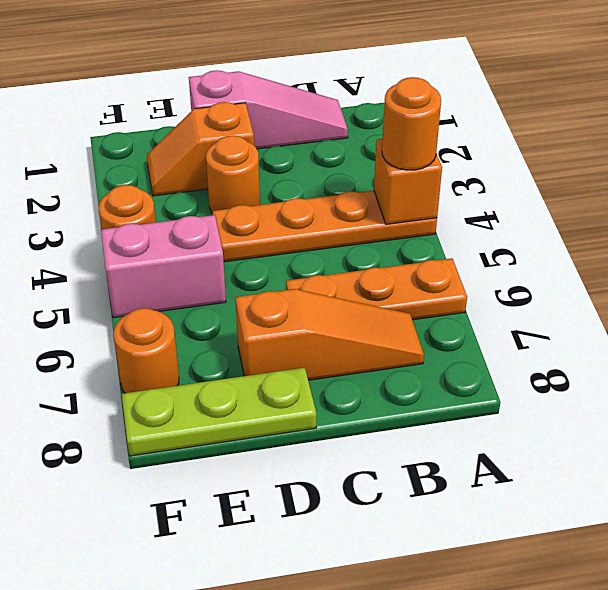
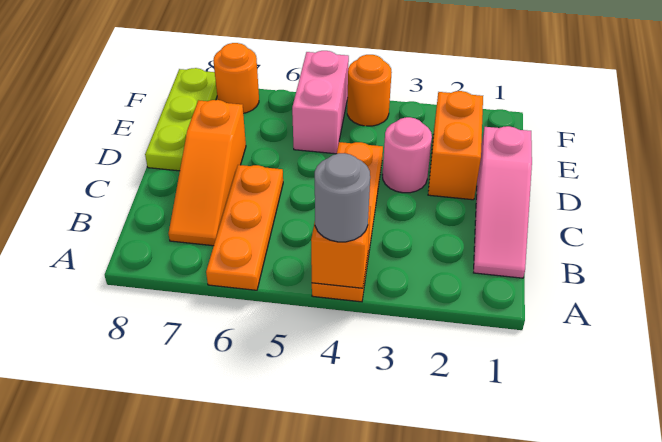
orange 1x1 round brick [382,77,441,170] -> grey 1x1 round brick [315,153,370,242]
orange 1x2 slope [147,102,254,196] -> orange 1x2 brick [428,91,483,200]
orange 1x1 round brick [206,136,260,212] -> pink 1x1 round brick [382,117,432,193]

